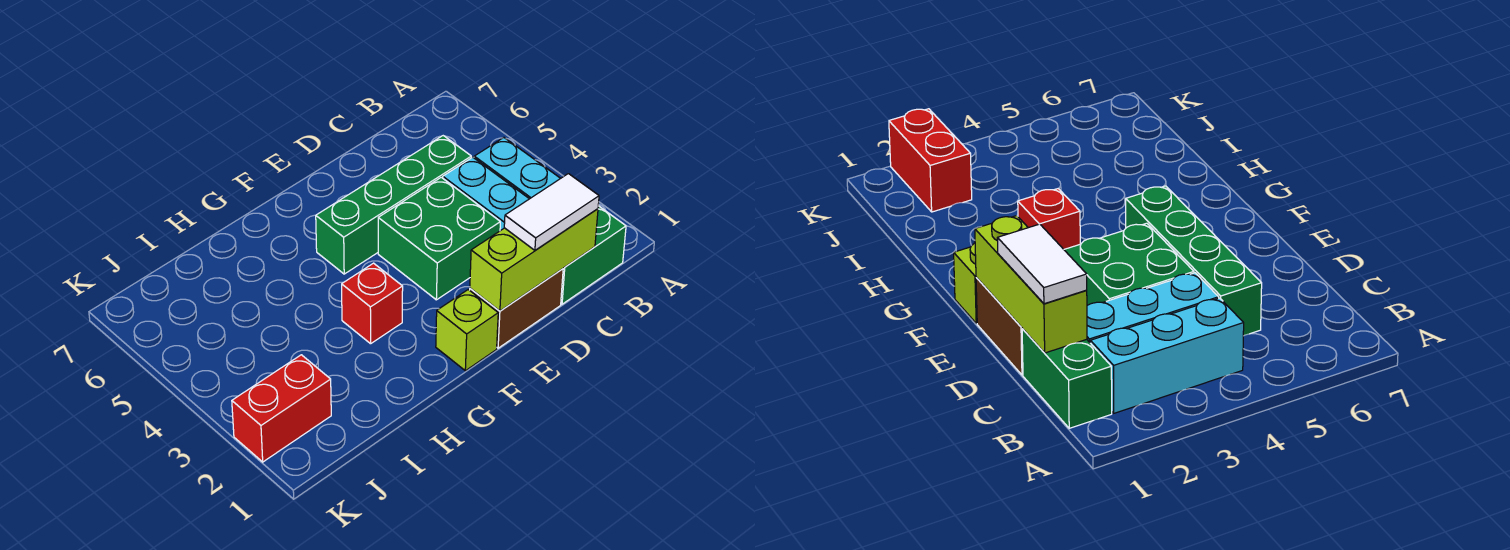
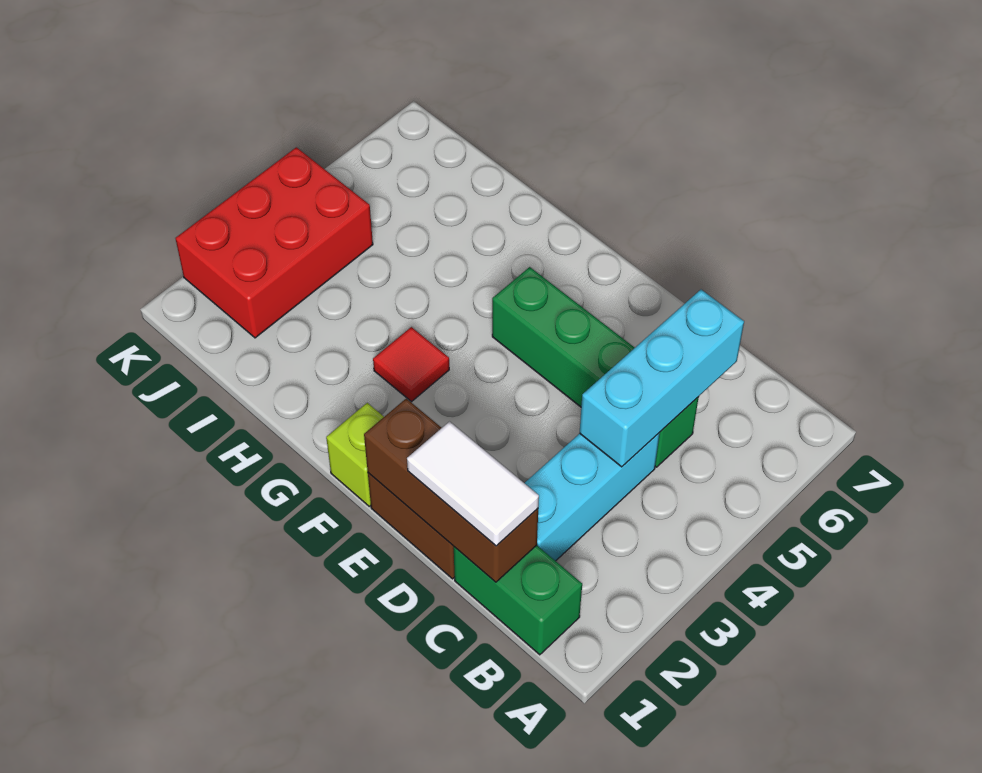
cyan 1x3 brick [474,138,560,199] -> cyan 1x3 brick moved to [580,290,744,467]
lime 1x3 brick [470,209,598,311] -> brown 1x3 brick [364,399,538,582]
green 2x2 brick [378,177,500,300] -> none
red 1x1 brick [342,263,403,344] -> red 1x1 tile [373,327,449,402]
red 1x2 brick [232,355,331,462] -> red 2x3 brick [175,147,373,338]

